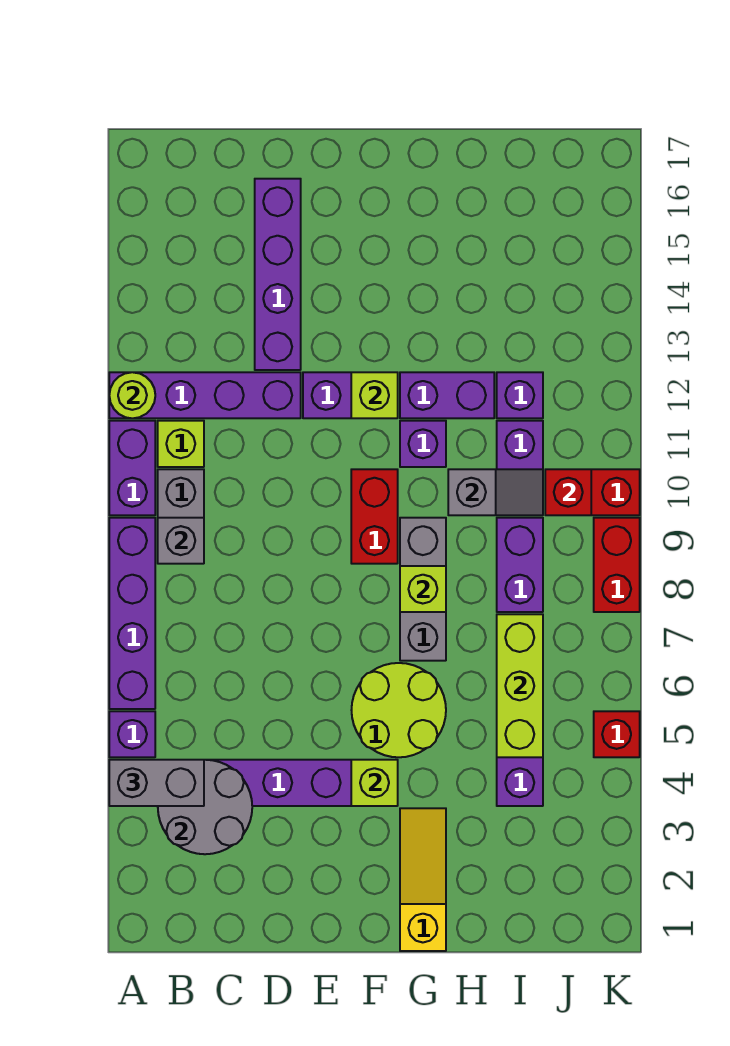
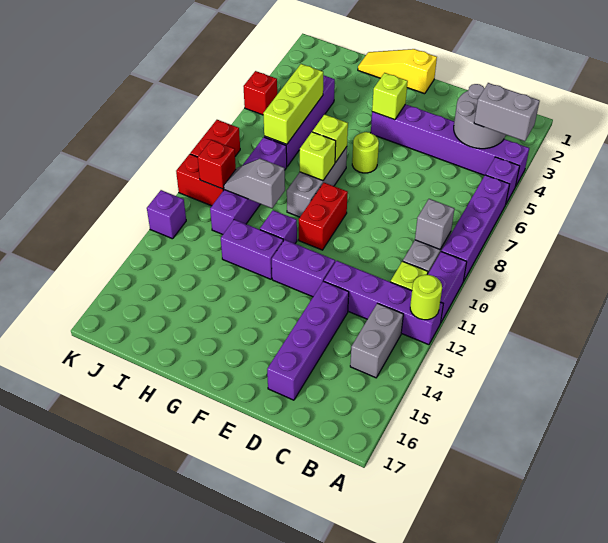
none -> grey 1x2 brick [350,303,403,378]
lime 2x2 round brick [352,663,446,757] -> lime 1x1 round brick [352,132,379,173]
lime 1x1 brick [351,372,398,418] -> lime 1x1 brick moved to [312,114,348,163]
yellow 1x3 slope [400,808,446,951] -> yellow 1x3 slope turned to [358,49,437,94]
purple 1x1 brick [497,372,543,418] -> purple 1x1 brick moved to [147,190,186,239]

